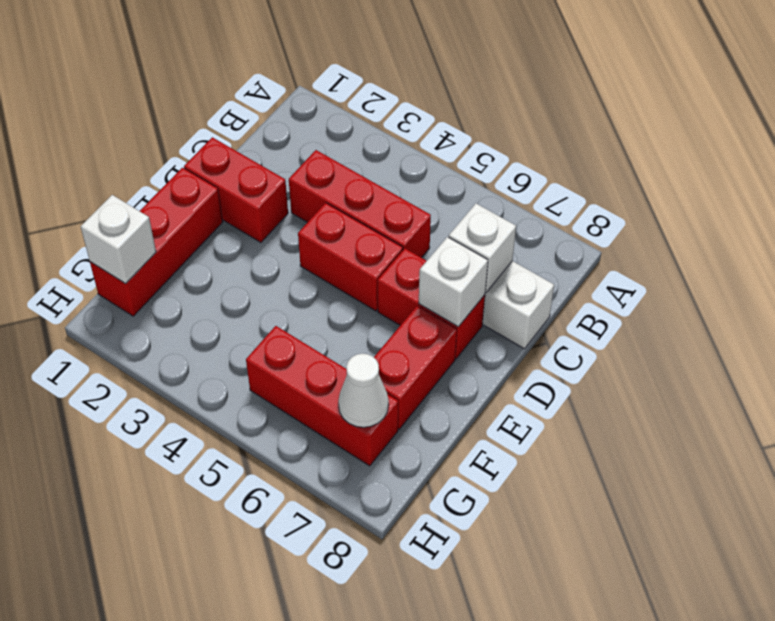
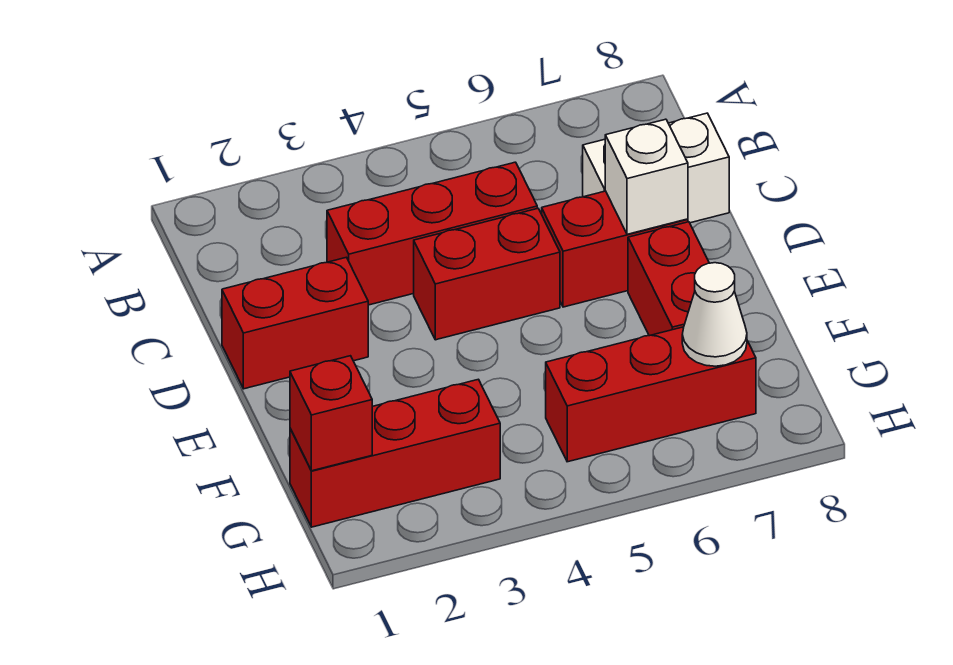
white 1x1 brick [449,204,516,292] -> none
red 1x3 brick [90,168,223,316] -> red 1x3 brick turned to [290,379,500,527]
white 1x1 brick [81,195,156,284] -> red 1x1 brick [290,356,372,471]

